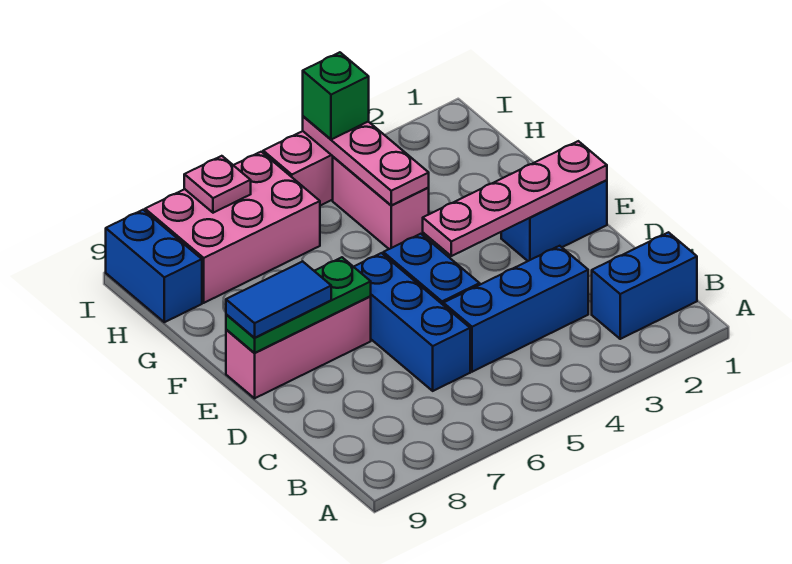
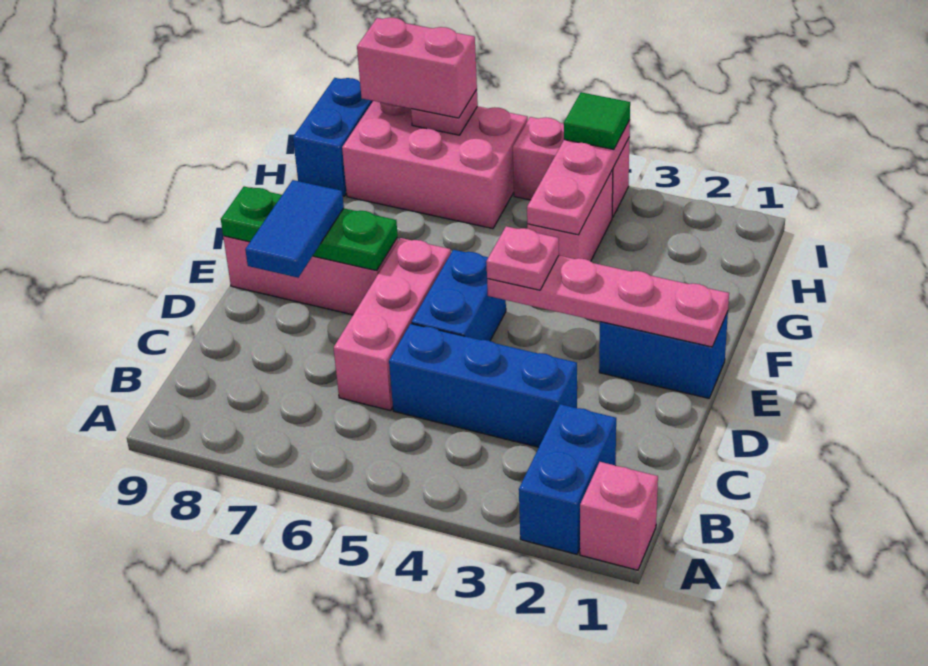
none -> pink 1x1 brick [580,462,658,570]
blue 1x2 brick [592,232,697,339] -> blue 1x2 brick turned to [519,404,616,554]
blue 1x3 brick [354,253,470,391] -> pink 1x3 brick [334,238,451,411]
none -> pink 1x1 plate [486,226,559,290]
blue 1x2 tile [226,261,331,338] -> blue 1x2 tile turned to [245,180,344,278]
green 1x1 brick [303,52,369,140] -> green 1x1 tile [564,92,630,149]
none -> pink 1x2 brick [357,18,477,118]

